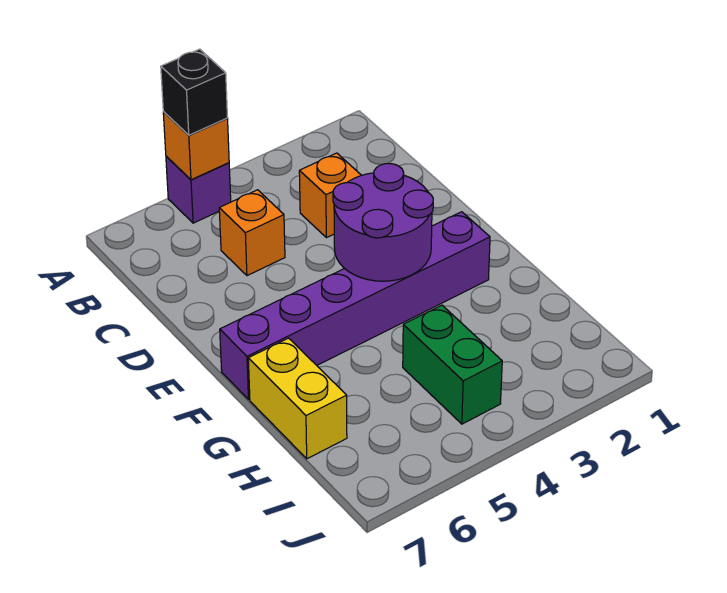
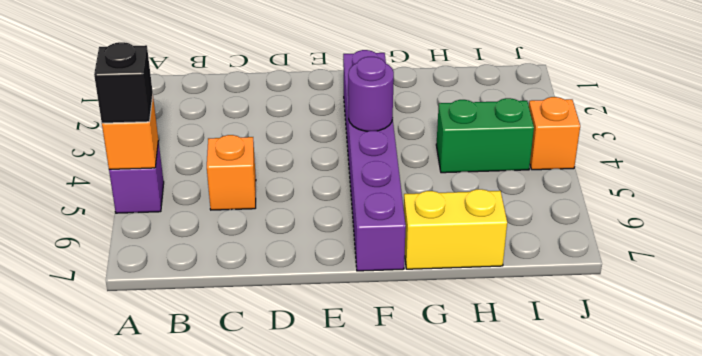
orange 1x1 brick [299,153,361,238] -> orange 1x1 brick moved to [529,97,580,170]
purple 2x2 round brick [333,164,433,281] -> purple 1x1 round brick [348,57,394,131]

